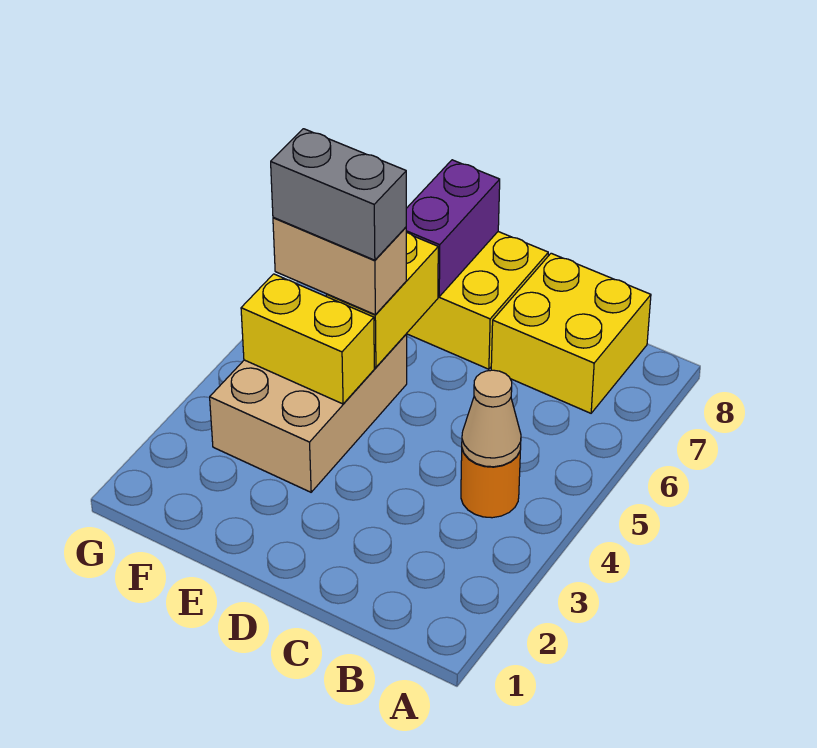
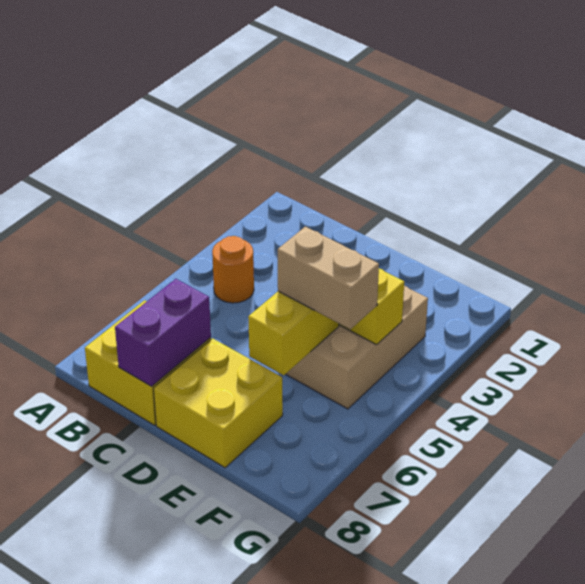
tan 1x1 cone [462,370,521,467] -> none
grey 1x2 brick [271,129,406,260] -> none
purple 1x2 brick [406,160,500,297] -> purple 1x2 brick moved to [115,279,211,386]

